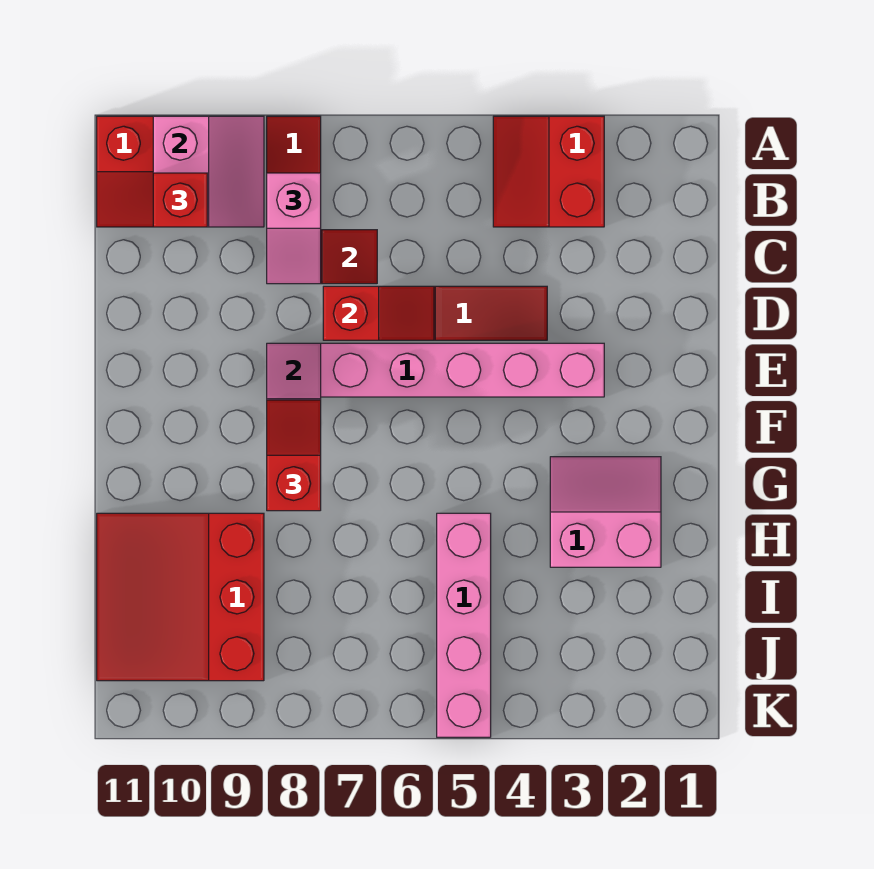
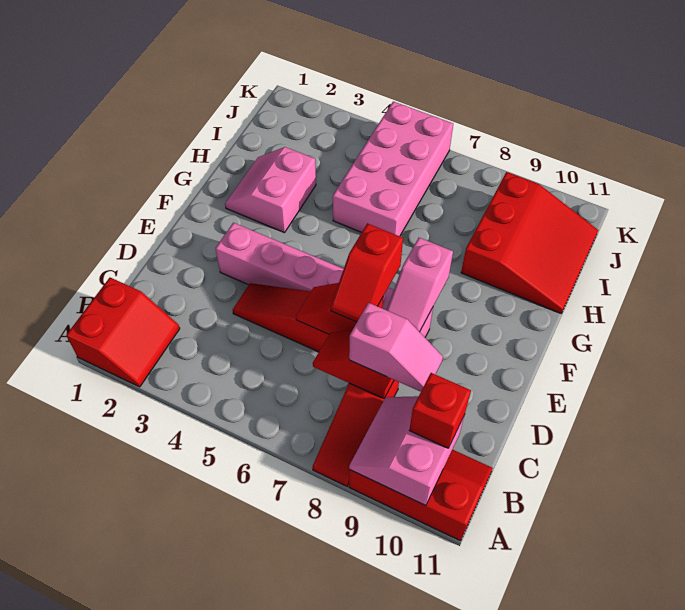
red 2x2 slope [493,116,604,227] -> red 2x2 slope moved to [67,278,180,387]
pink 1x2 slope [267,173,321,284] -> pink 1x2 slope turned to [349,303,443,392]
red 1x2 slope [267,400,321,511] -> red 1x2 slope moved to [331,223,403,322]
pink 2x2 slope [550,457,661,567] -> pink 2x2 slope turned to [225,147,316,233]
pink 1x4 brick [437,513,491,737] -> pink 2x4 brick [333,101,453,236]

